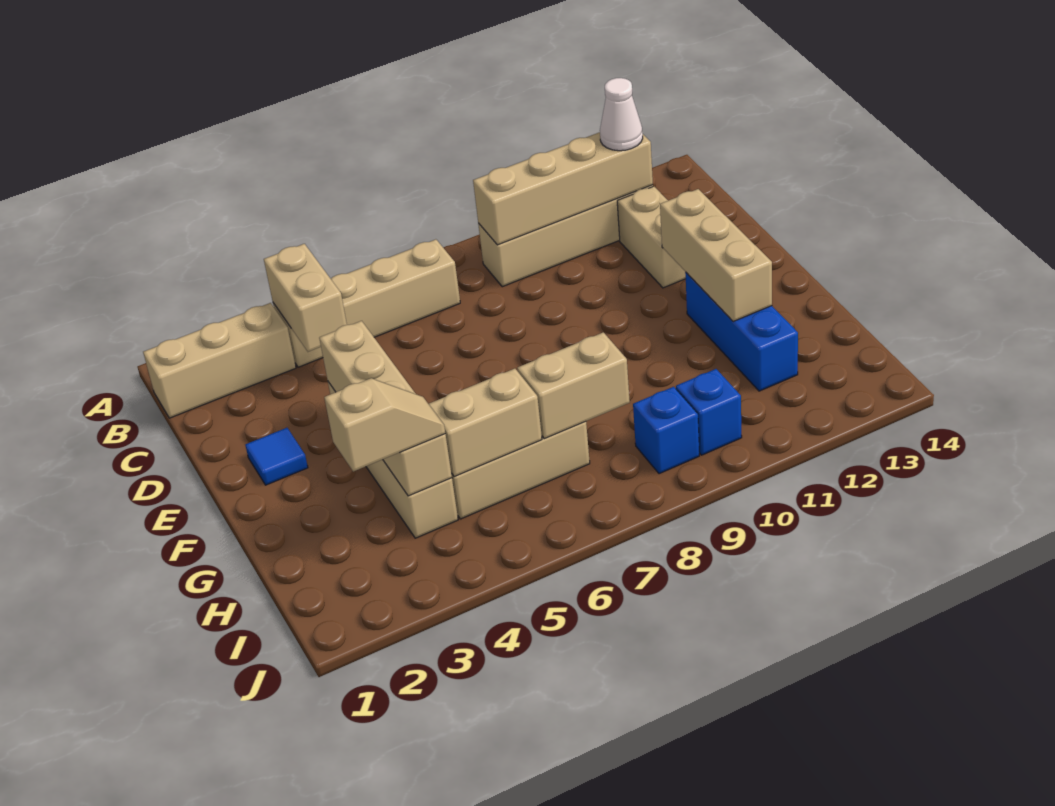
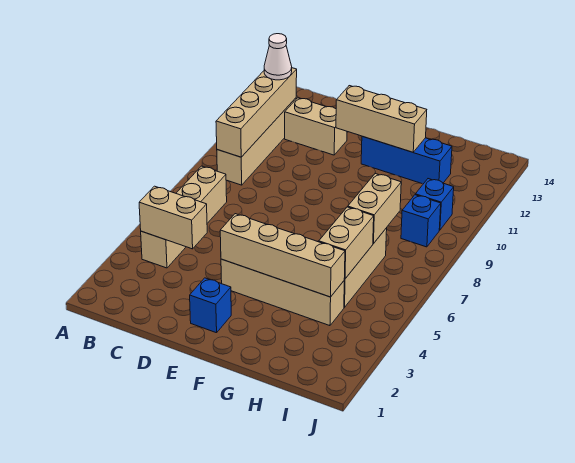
tan 1x3 brick [143,303,296,418] -> none
blue 1x1 tile [245,428,308,485] -> blue 1x1 brick [190,278,231,333]
tan 1x2 slope [324,378,445,472] -> none

